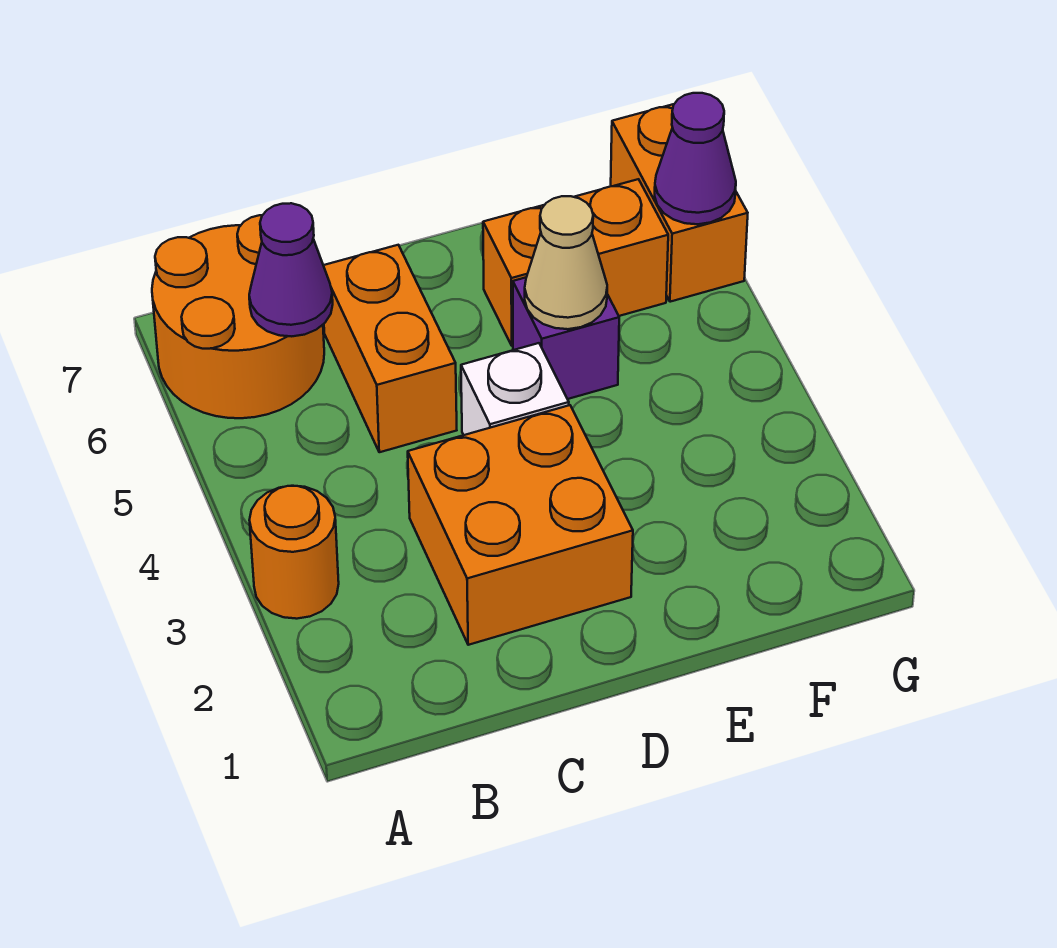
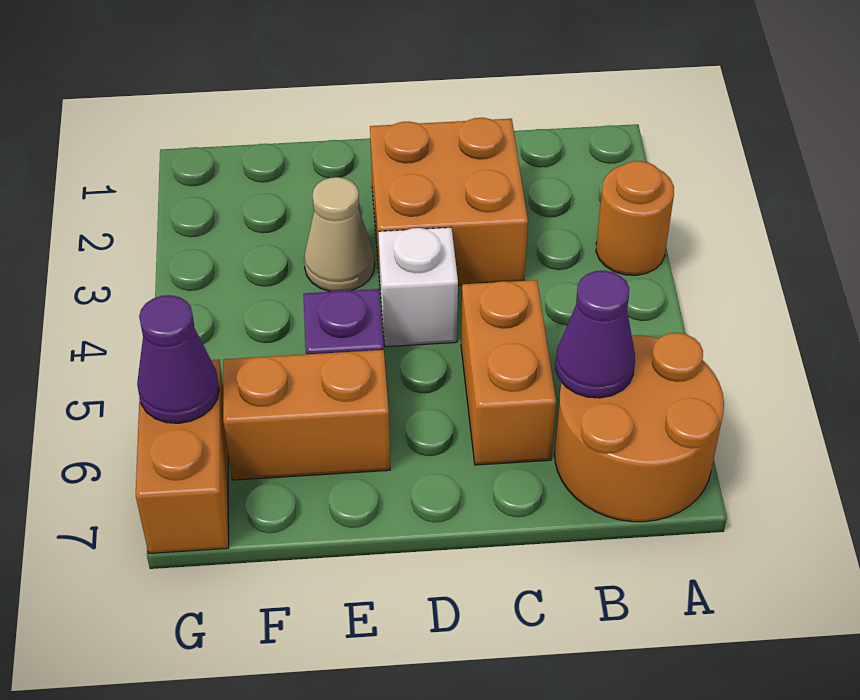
tan 1x1 cone [525,196,607,329] -> tan 1x1 cone moved to [304,177,375,292]

